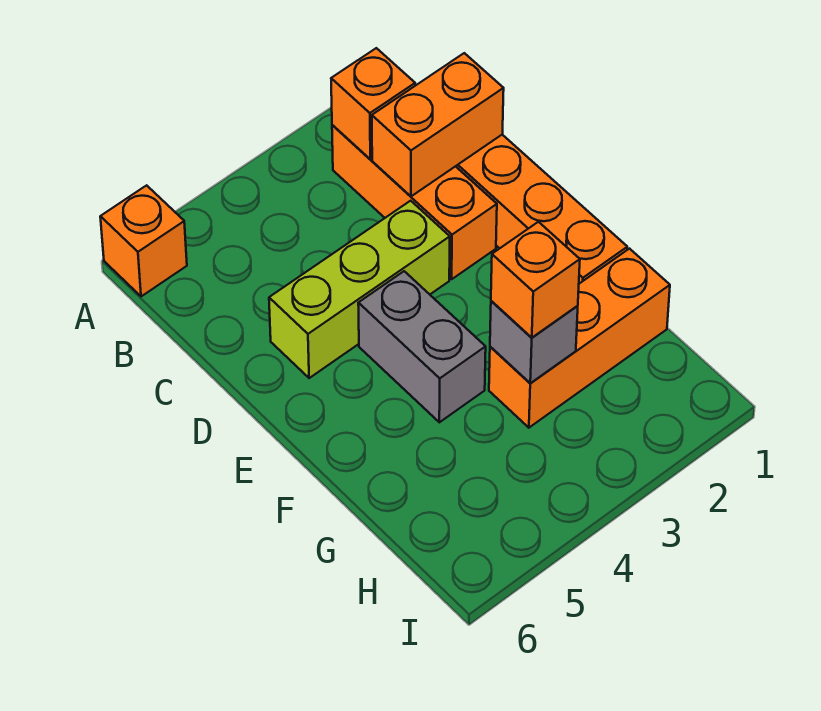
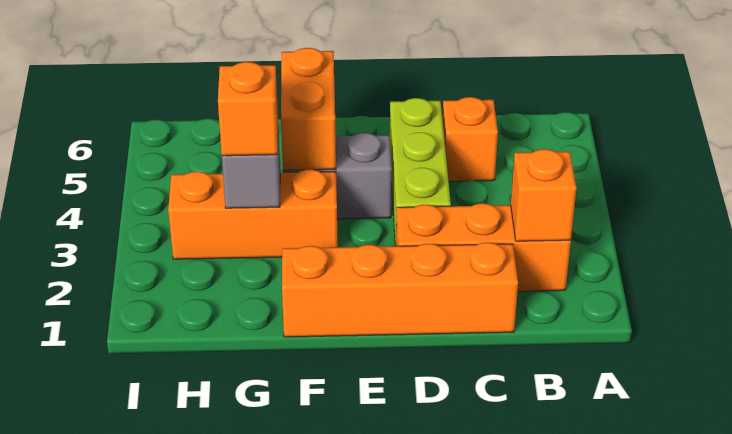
orange 1x1 brick [100,185,187,296] -> orange 1x1 brick moved to [442,97,498,181]
orange 1x2 brick [372,53,504,196] -> orange 1x2 brick moved to [281,48,336,170]
orange 1x3 brick [489,249,670,428] -> orange 1x3 brick turned to [168,169,338,259]

